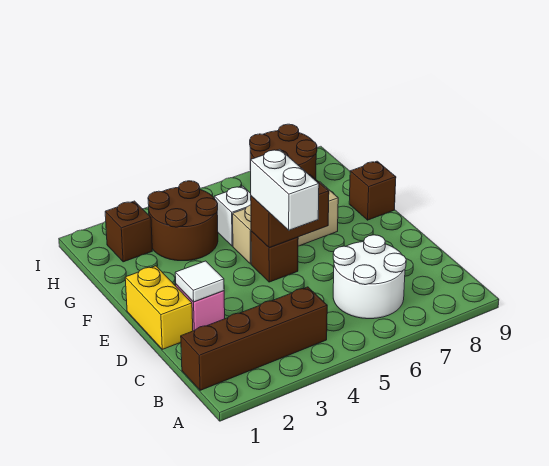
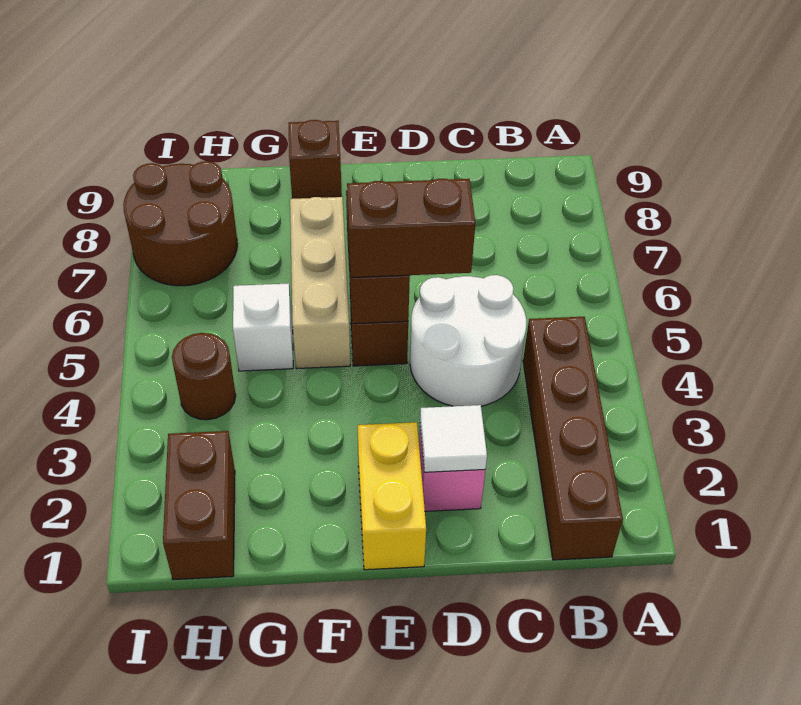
white 2x2 round brick [333,235,406,319] -> white 2x2 round brick moved to [410,275,526,406]
yellow 1x2 brick [125,266,193,349] -> yellow 1x2 brick turned to [358,422,426,570]
white 1x2 brick [251,149,319,230] -> brown 1x2 brick [347,179,475,278]
brown 2x2 round brick [148,181,218,261] -> brown 1x1 round brick [172,333,236,420]
brown 1x1 brick [105,201,152,262] -> brown 1x2 brick [163,431,235,580]

